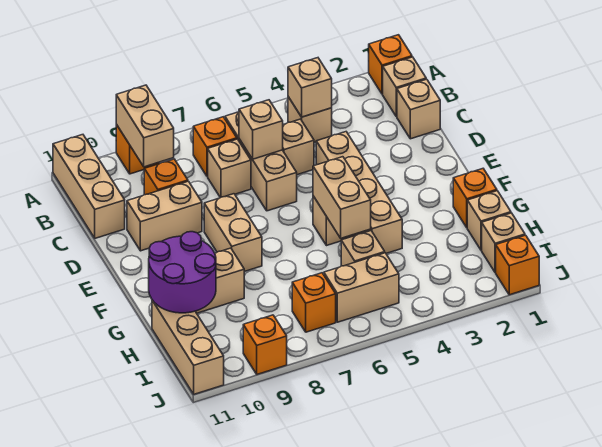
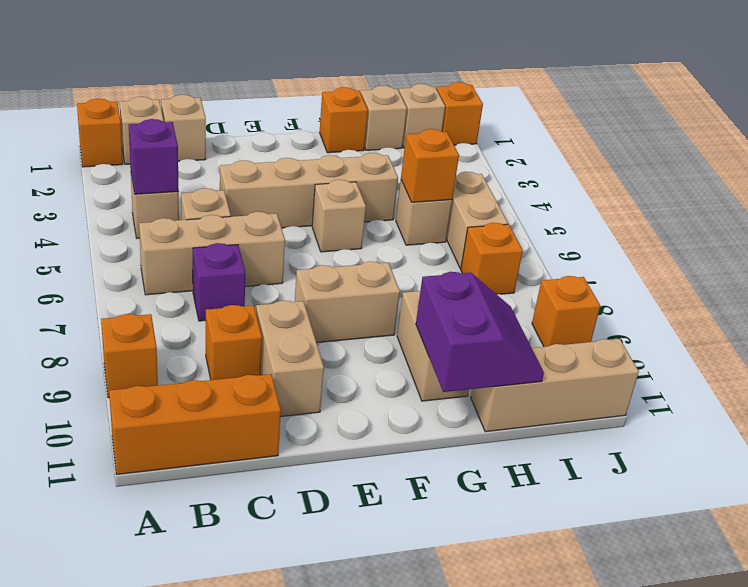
tan 1x2 brick [116,85,174,167] -> none
tan 1x3 brick [53,135,125,238] -> orange 1x3 brick [109,374,281,474]
tan 1x1 brick [288,58,332,117] -> purple 1x1 brick [129,119,179,194]
orange 1x1 brick [193,117,237,176] -> orange 1x1 brick moved to [401,129,459,202]
tan 1x1 brick [239,100,283,159] -> none
tan 1x1 brick [208,139,251,198] -> purple 1x1 brick [193,243,245,321]
tan 1x2 brick [313,157,371,238] -> none
purple 2x2 round brick [149,232,216,313] -> purple 2x2 slope [416,272,544,392]

